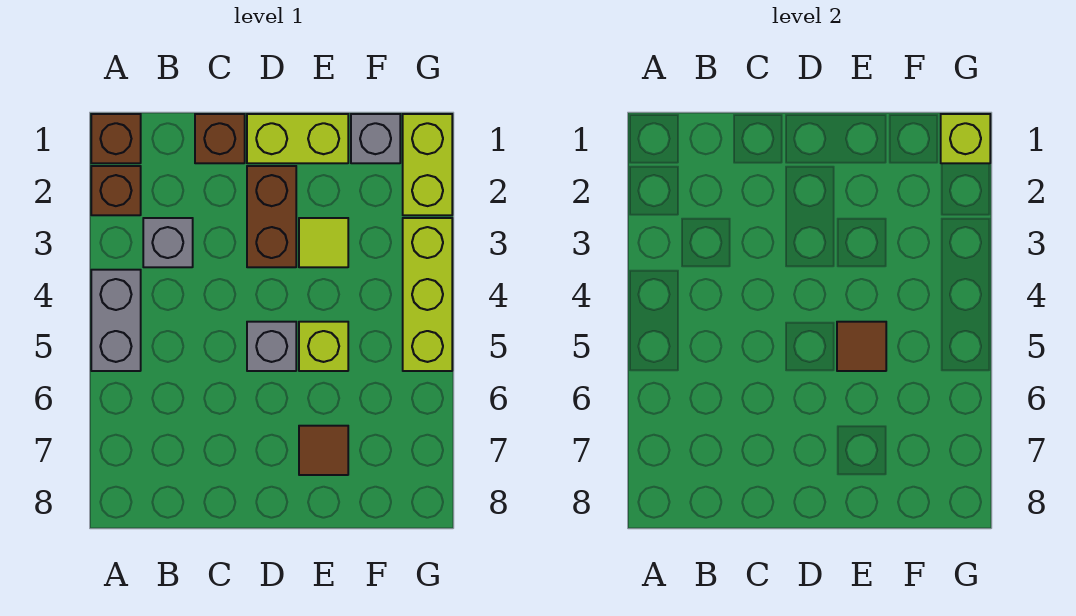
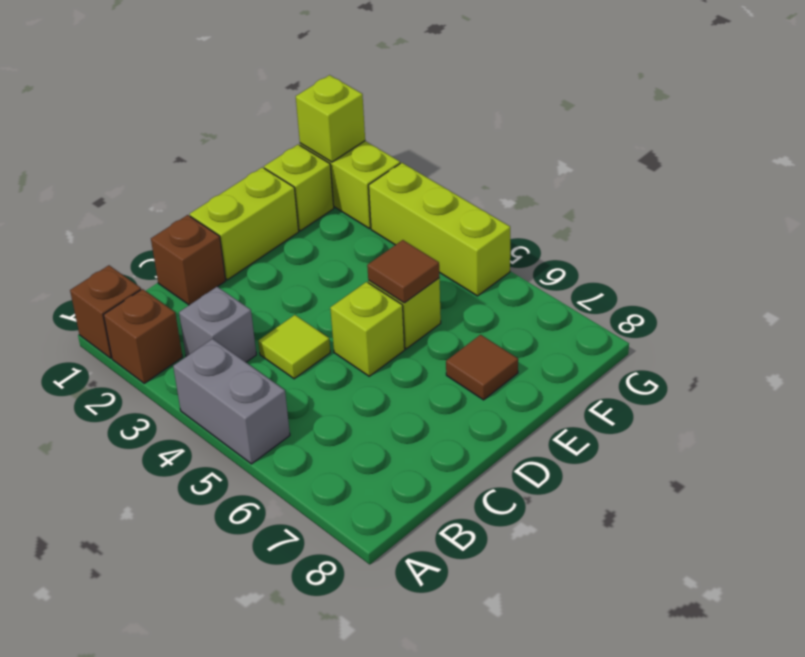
brown 1x2 brick [247,166,296,267] -> none
grey 1x1 brick [247,322,296,371] -> lime 1x1 brick [330,282,405,376]
lime 1x1 tile [299,218,348,267] -> lime 1x1 tile moved to [258,315,330,379]
grey 1x1 brick [351,114,400,163] -> lime 1x1 brick [264,144,334,231]

